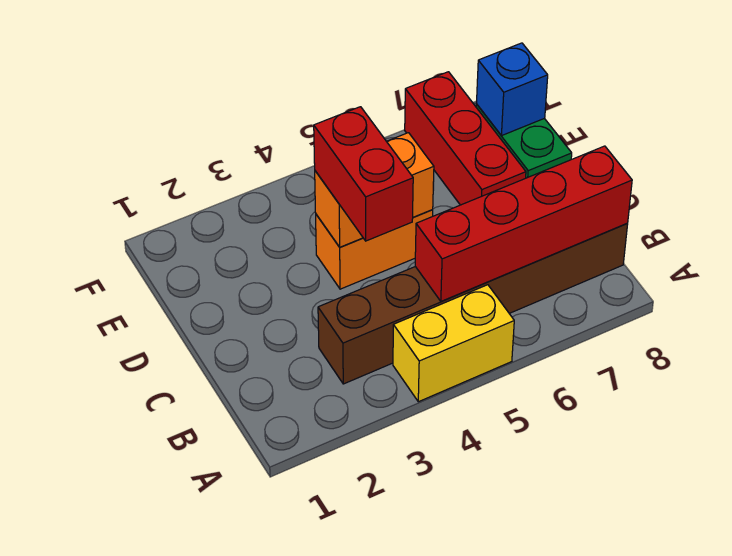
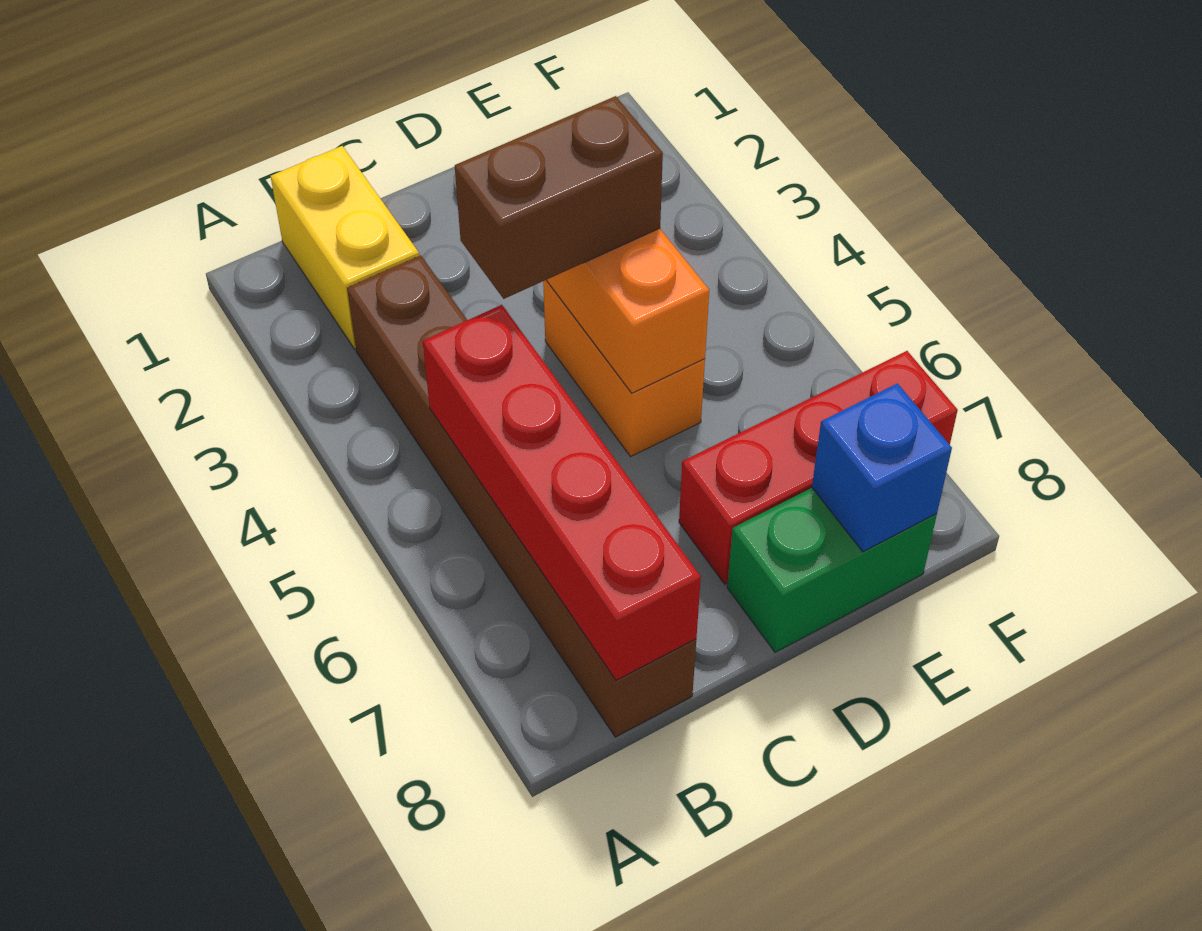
yellow 1x2 brick [393,285,514,402] -> yellow 1x2 brick moved to [271,146,419,349]
red 1x2 brick [314,107,413,241] -> brown 1x2 brick [455,96,663,299]

